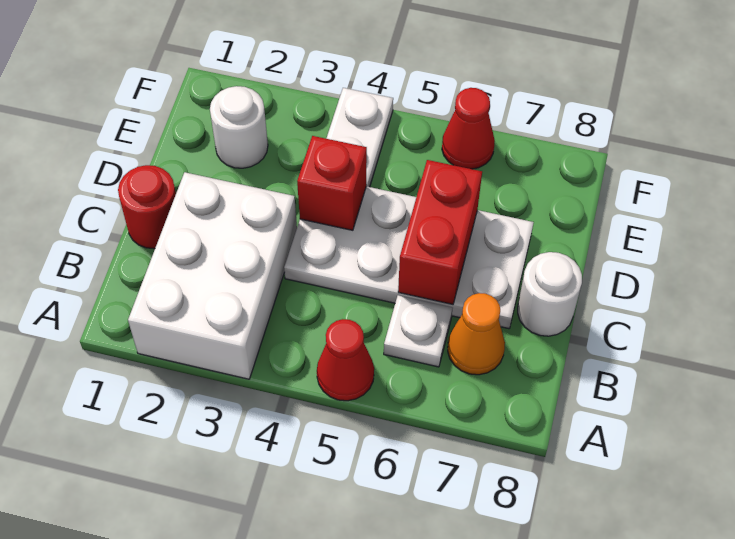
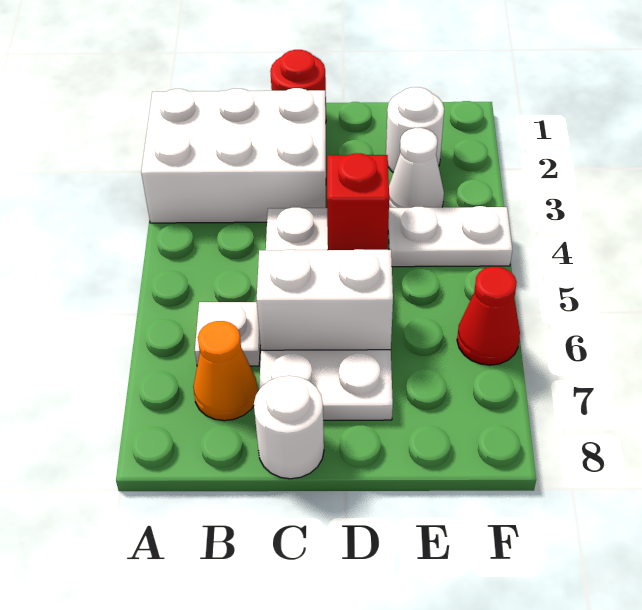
red 1x1 cone [317,319,374,401] -> none
red 1x2 brick [398,160,482,305] -> white 1x2 brick [257,249,393,350]
none -> white 1x1 cone [389,128,444,208]

